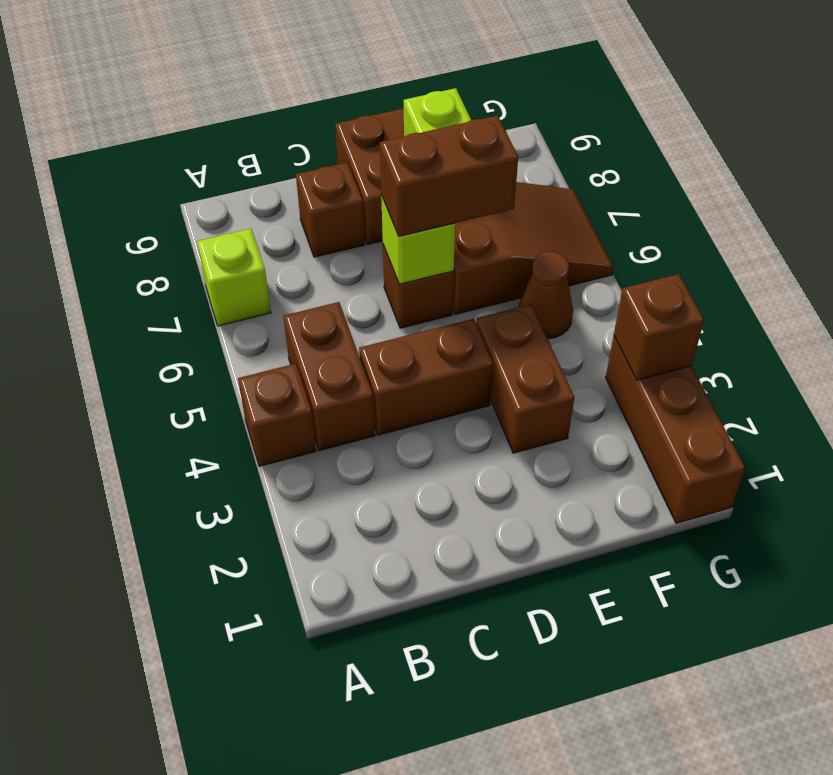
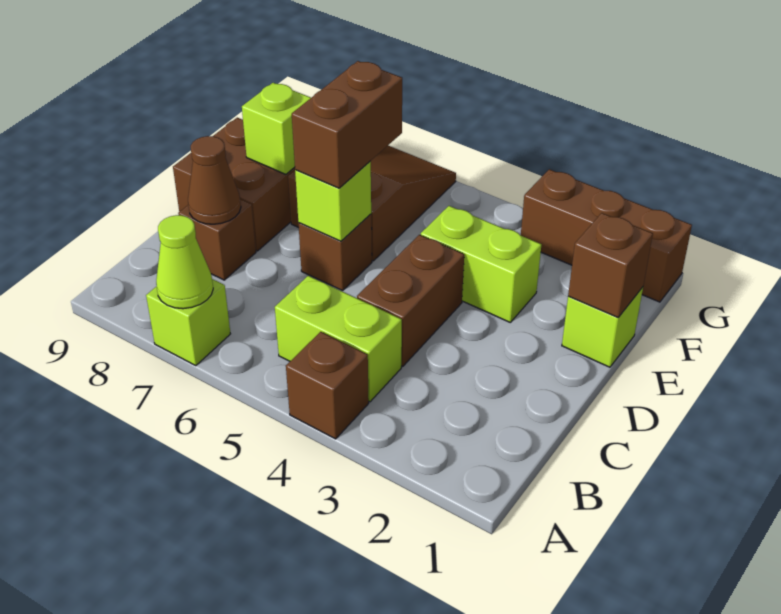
none -> lime 1x1 cone [156,215,213,309]
brown 1x2 brick [283,302,375,451] -> lime 1x2 brick [275,276,402,402]
none -> lime 1x1 brick [562,287,643,367]
brown 1x2 brick [476,304,574,453] -> lime 1x2 brick [421,206,541,322]
brown 1x1 cone [519,251,573,339] -> brown 1x1 cone moved to [188,136,241,224]
brown 1x1 brick [614,274,704,380] -> brown 1x1 brick moved to [568,213,653,317]

